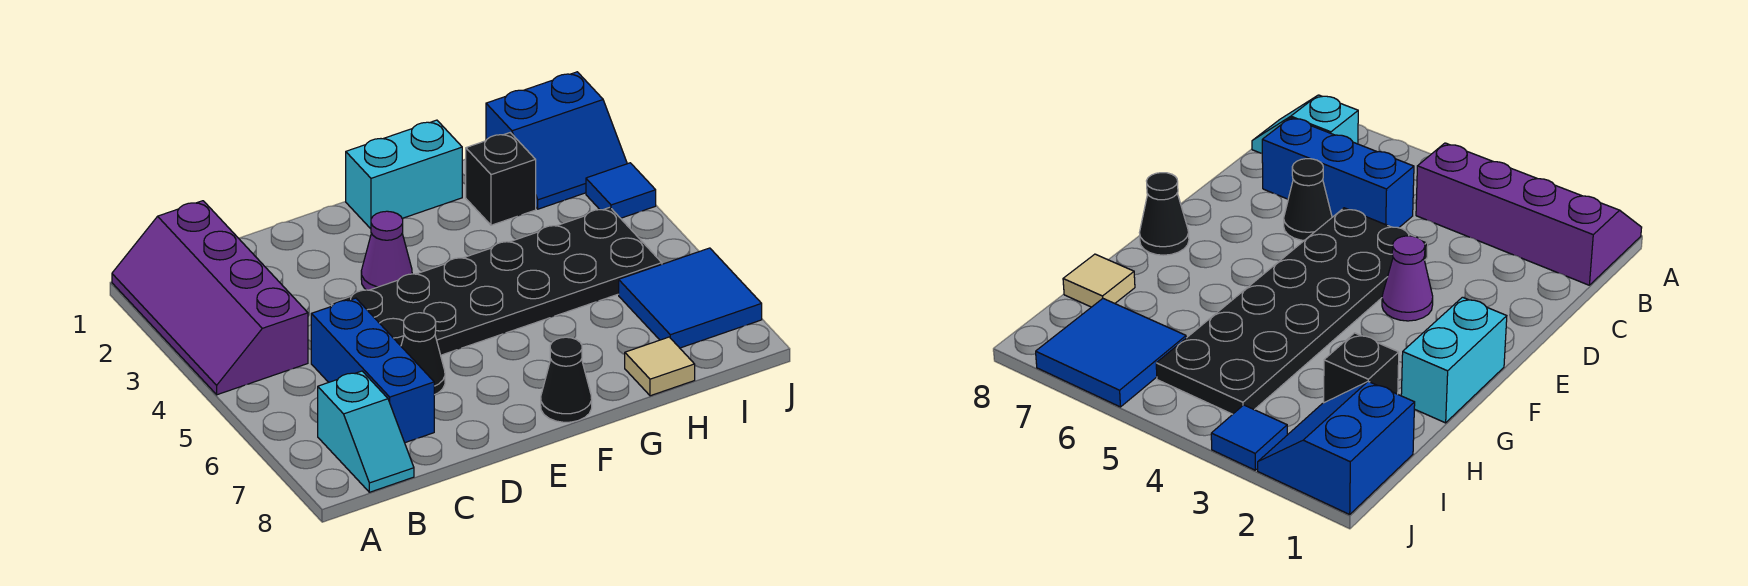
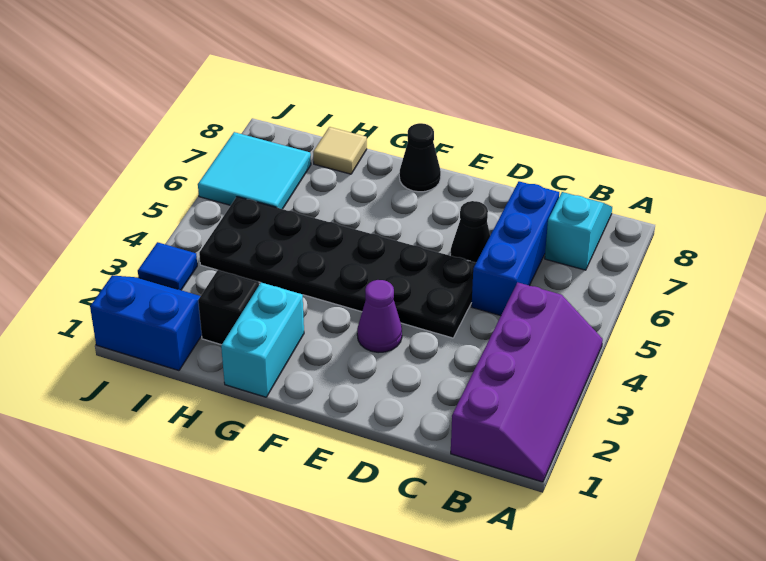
cyan 1x2 brick [346,120,462,229] -> cyan 1x2 brick turned to [221,283,304,397]
blue 2x2 tile [619,248,762,348] -> cyan 2x2 tile [198,132,311,209]

